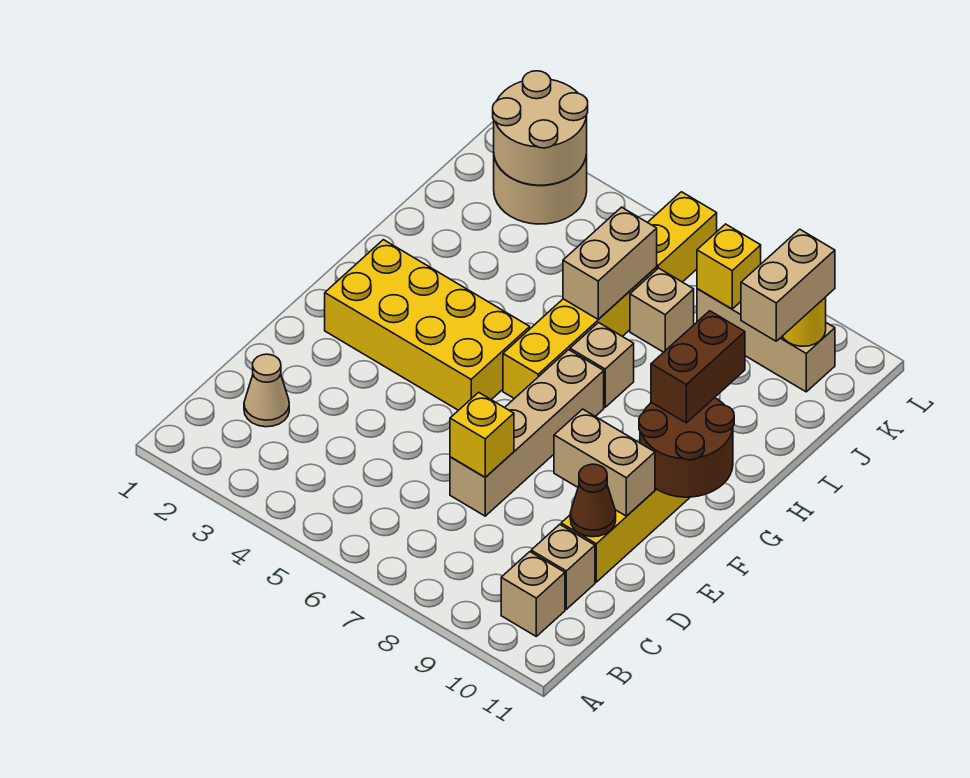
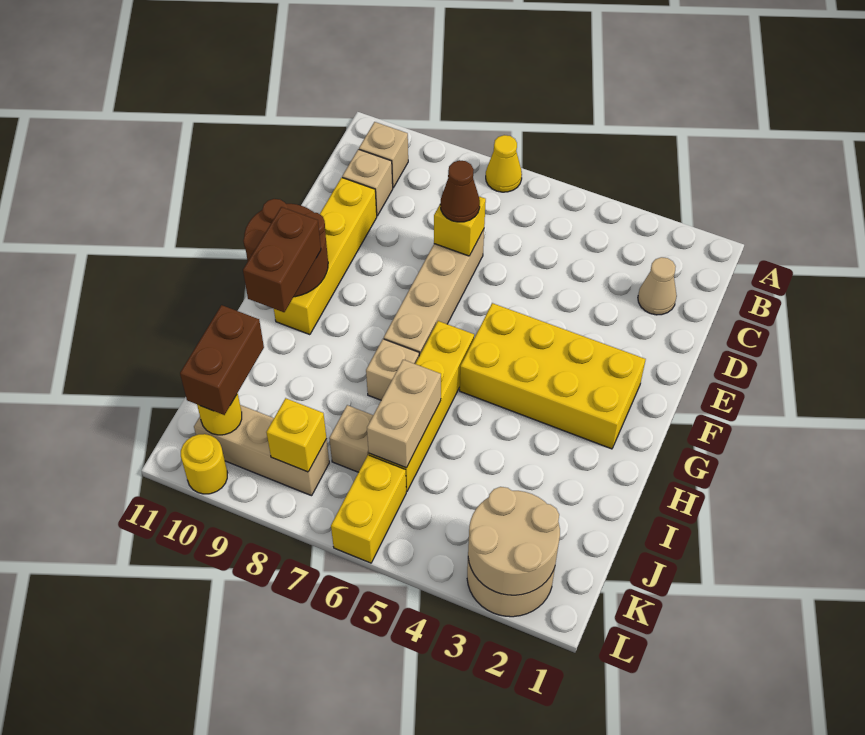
none -> yellow 1x1 cone [486,135,522,192]
brown 1x1 cone [570,464,616,537] -> brown 1x1 cone moved to [440,160,480,222]
tan 1x2 brick [554,409,655,516] -> none
tan 1x2 brick [741,229,835,341] -> brown 1x2 brick [180,305,264,415]
none -> yellow 1x1 round brick [181,434,228,494]

